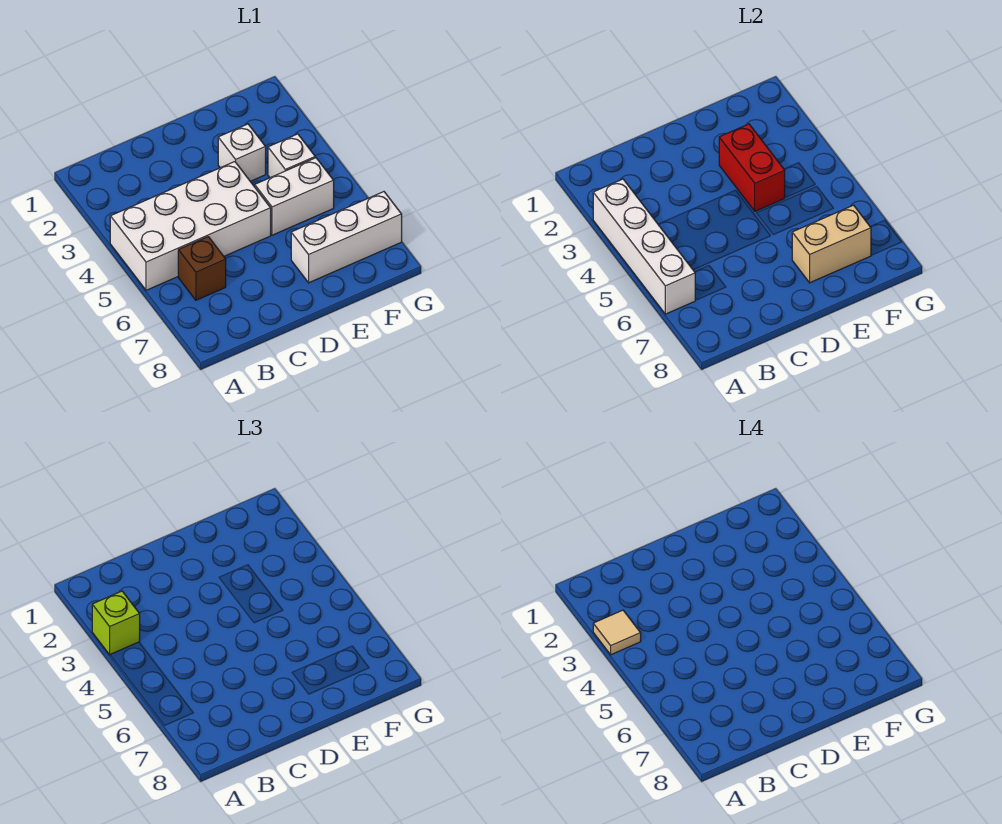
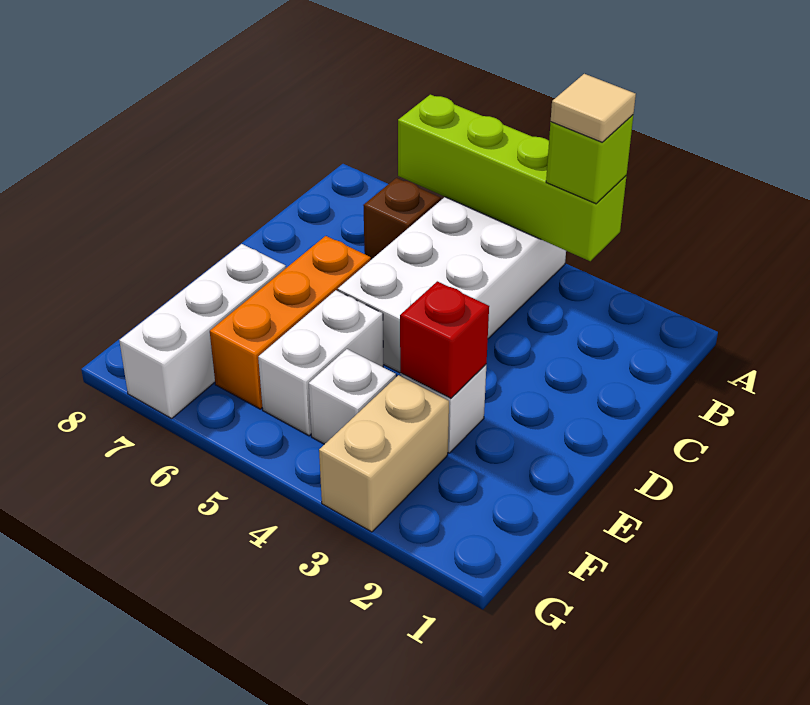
white 1x4 brick [593,179,695,314] -> lime 1x4 brick [398,95,626,261]
none -> orange 1x3 brick [210,236,371,409]
red 1x2 brick [719,124,785,211] -> red 1x1 brick [400,281,489,398]
tan 1x2 brick [792,205,871,283] -> tan 1x2 brick moved to [319,375,449,532]

